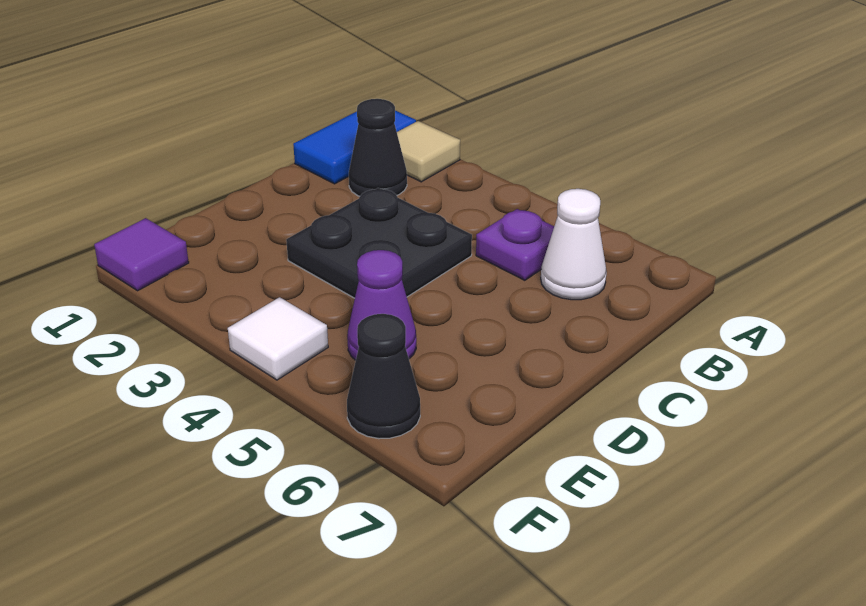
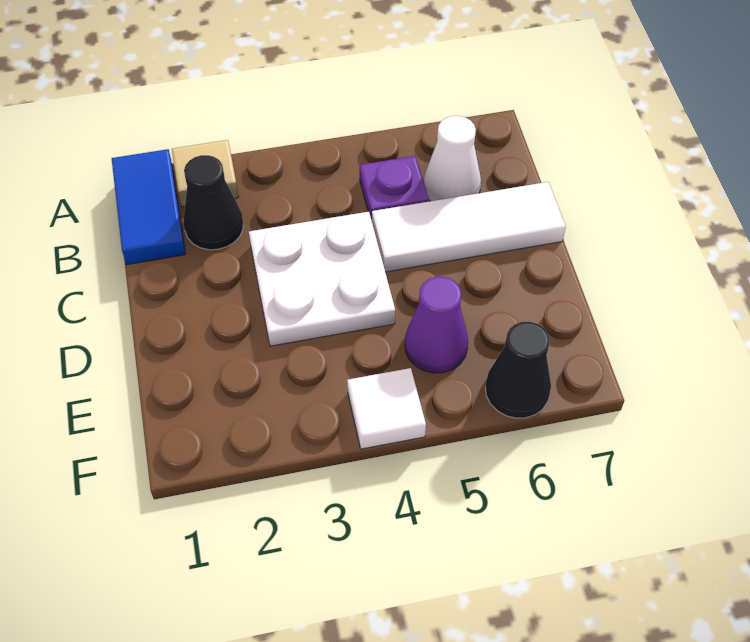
black 2x2 plate [286,188,472,298] -> white 2x2 plate [249,212,395,346]
none -> white 1x3 tile [372,182,566,272]
purple 1x1 tile [94,218,189,291] -> none

